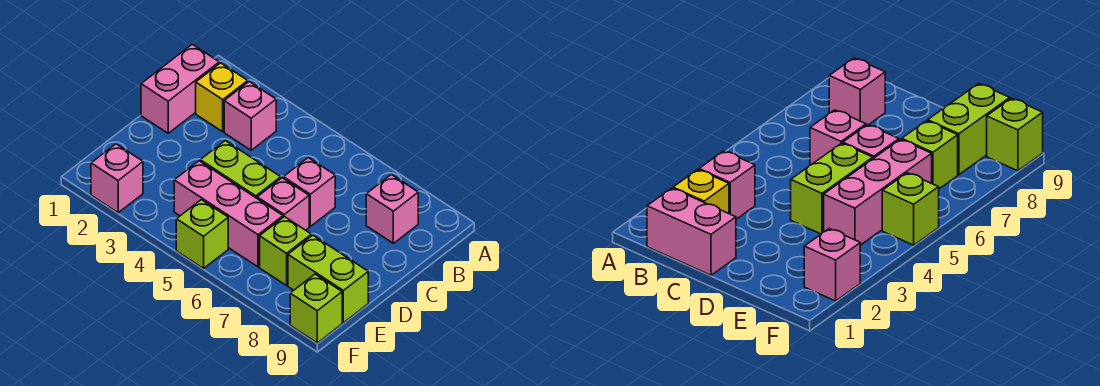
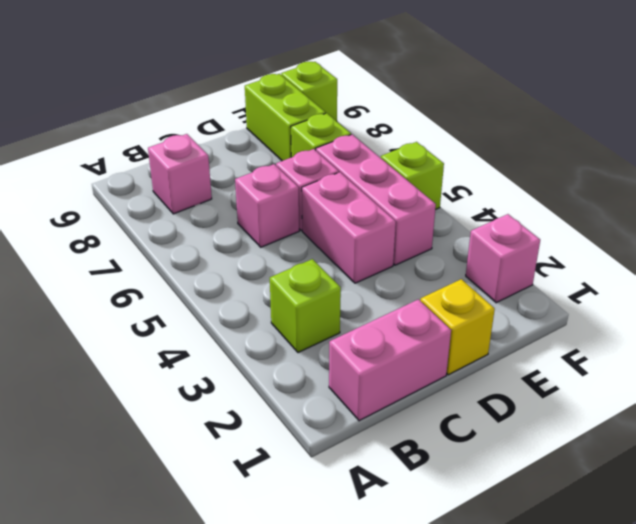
yellow 1x1 brick [196,63,248,132] -> yellow 1x1 brick moved to [420,279,495,375]
pink 1x1 brick [224,82,276,150] -> lime 1x1 brick [270,259,341,353]
lime 1x2 brick [200,141,281,198] -> pink 1x2 brick [302,172,396,283]

